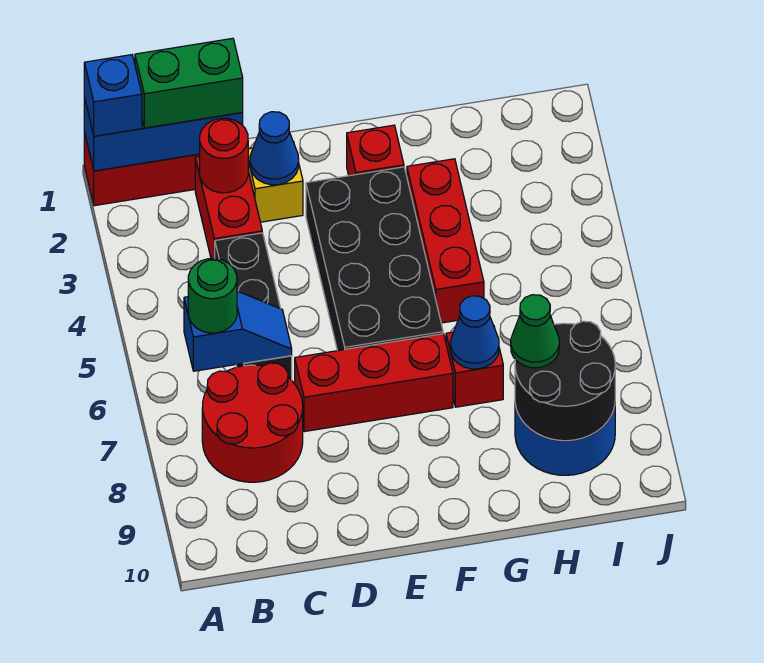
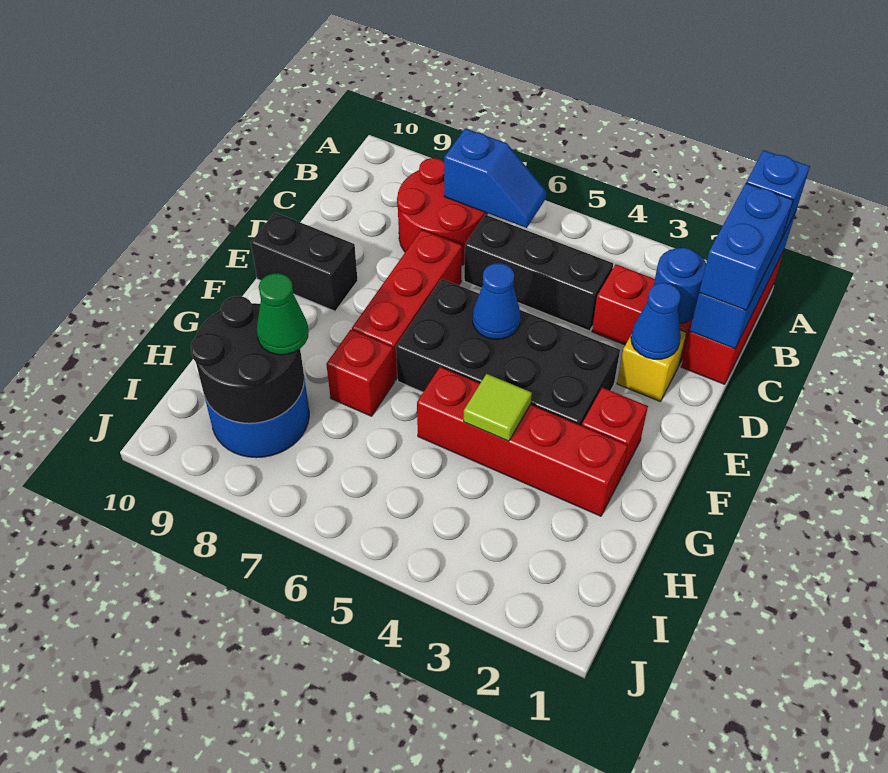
green 1x2 brick [135,38,243,128] -> blue 1x2 brick [699,183,793,310]
blue 1x2 slope [184,291,292,371] -> blue 1x2 slope turned to [444,128,546,228]
green 1x1 round brick [188,258,237,333] -> none
red 1x1 round brick [200,118,248,193] -> blue 1x1 round brick [654,248,706,324]
none -> black 1x2 brick [251,213,358,311]
red 1x3 brick [407,159,484,323] -> red 1x4 brick [417,367,627,516]
none -> lime 1x1 tile [464,374,532,441]
blue 1x1 cone [450,296,499,369] -> blue 1x1 cone moved to [473,263,520,339]

